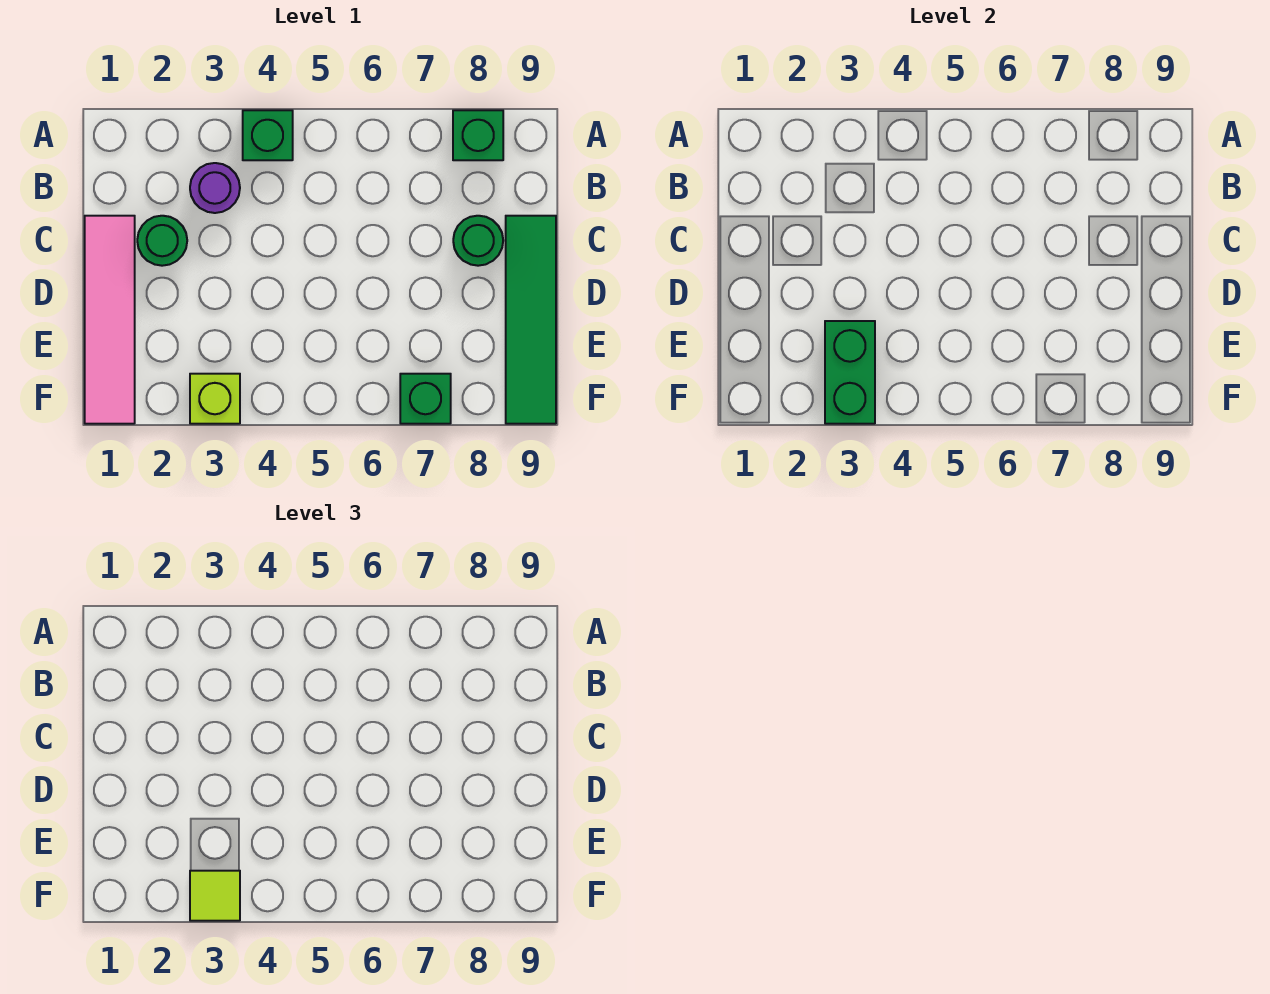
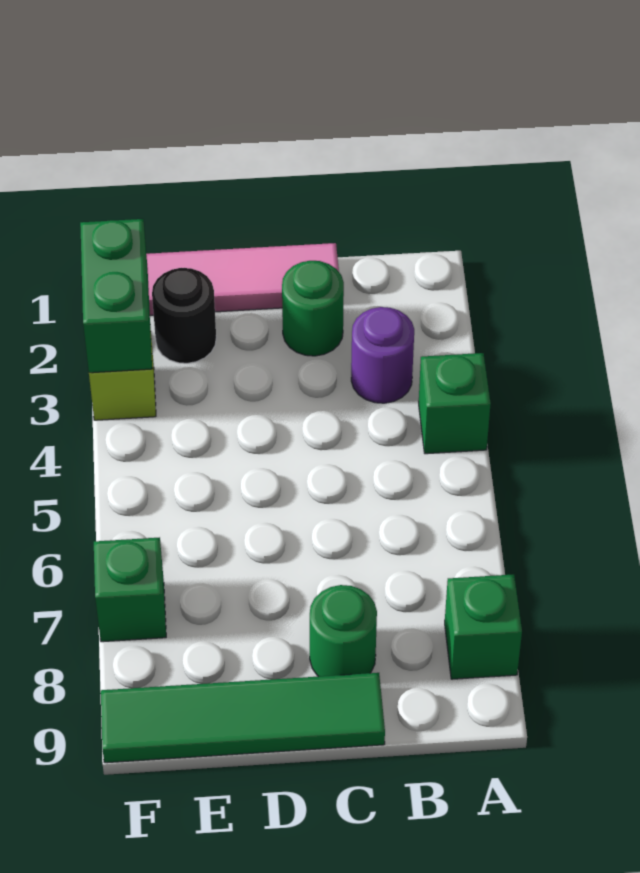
none -> black 1x1 round brick [152,268,216,363]
green 1x2 brick [825,321,875,424] -> green 1x2 brick turned to [80,219,152,373]
lime 1x1 tile [190,871,240,921] -> none

